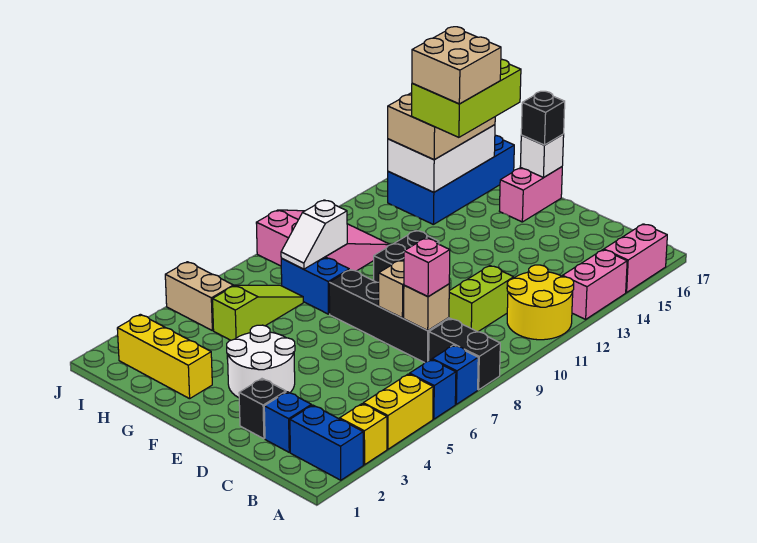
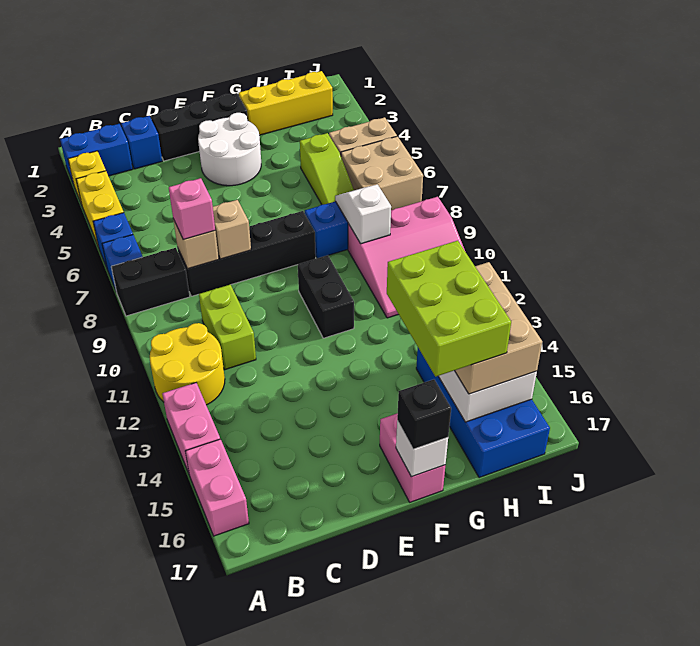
black 1x1 brick [239,379,286,439] -> black 1x3 brick [151,93,248,161]
tan 2x2 brick [412,27,501,104] -> tan 2x2 brick moved to [341,136,423,210]

